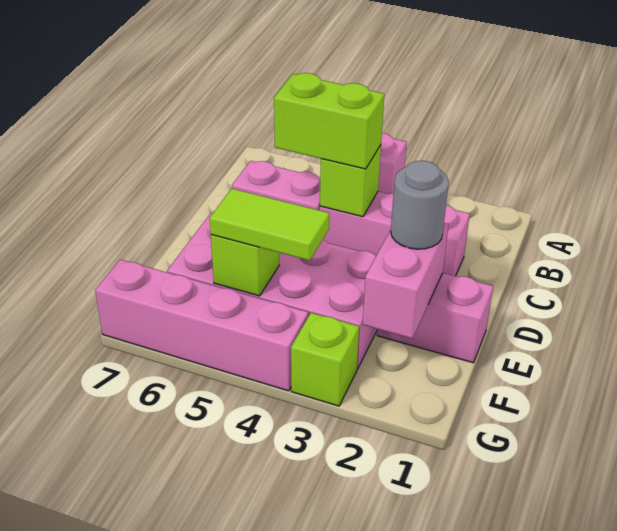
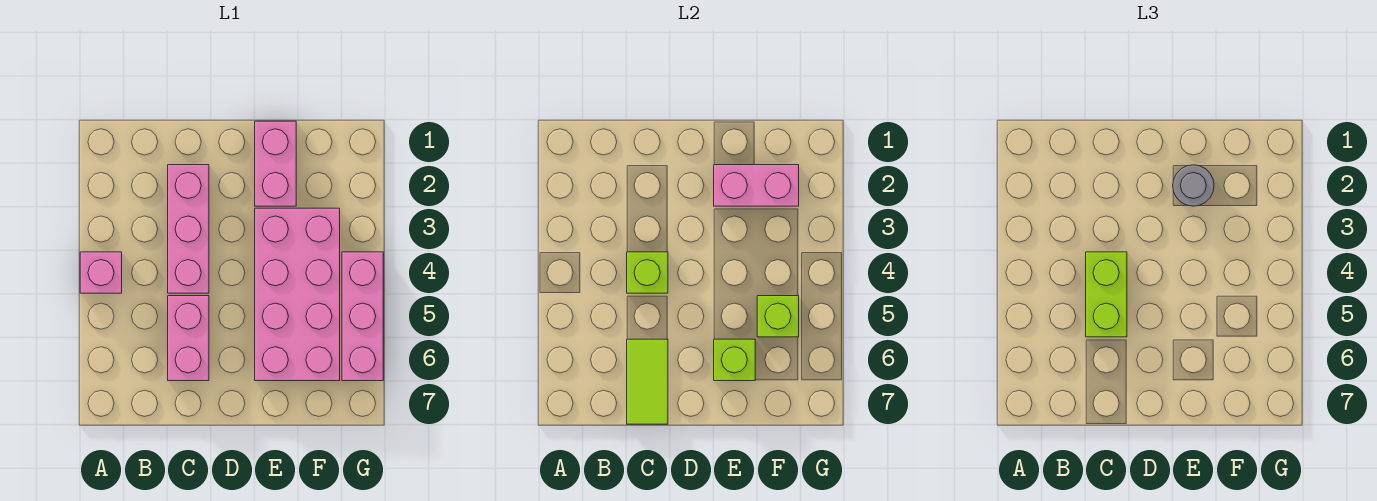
lime 1x2 tile [210,189,329,261] -> lime 1x2 tile moved to [627,339,668,424]
lime 1x1 brick [291,313,359,406] -> lime 1x1 brick moved to [714,339,755,381]
pink 1x4 brick [95,259,308,391] -> pink 1x3 brick [342,252,383,381]

